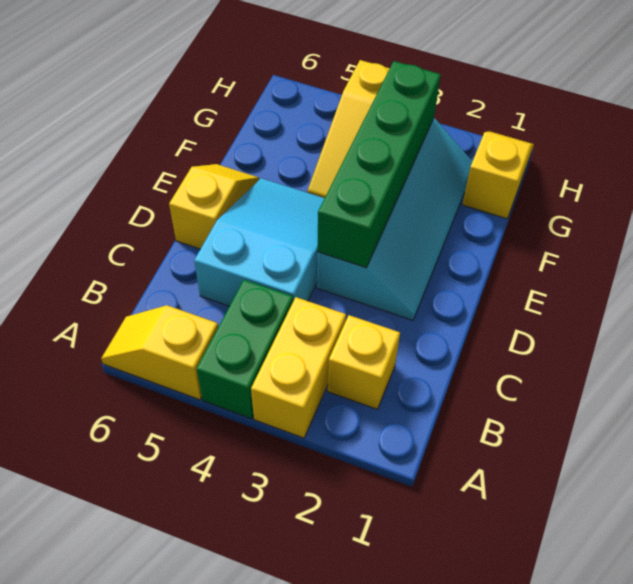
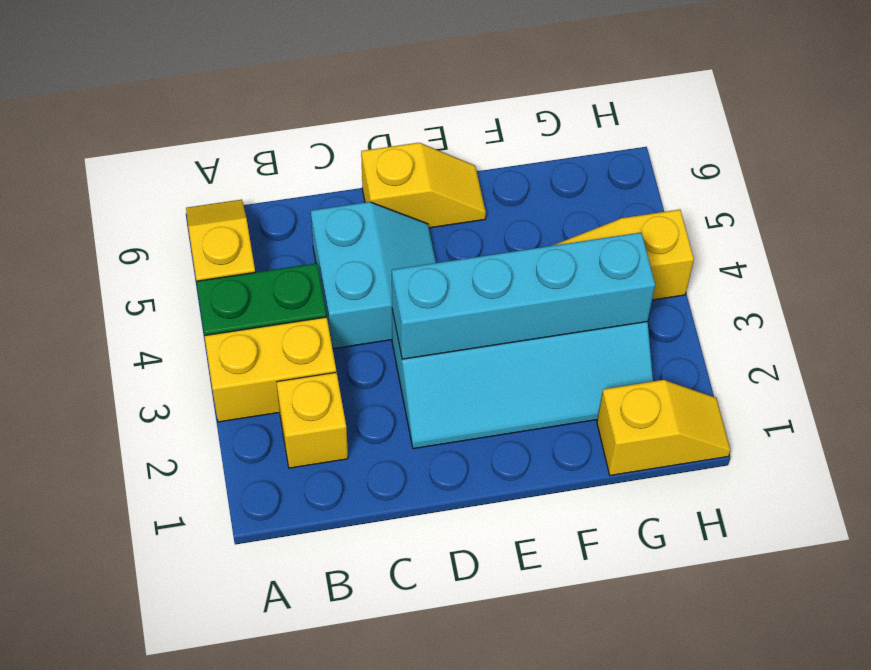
cyan 2x3 slope [194,178,325,306] -> cyan 2x2 slope [311,202,436,349]
green 1x4 brick [317,61,441,268] -> cyan 1x4 brick [392,232,655,359]

